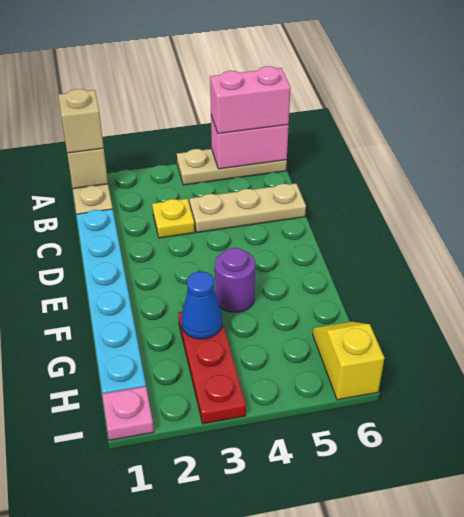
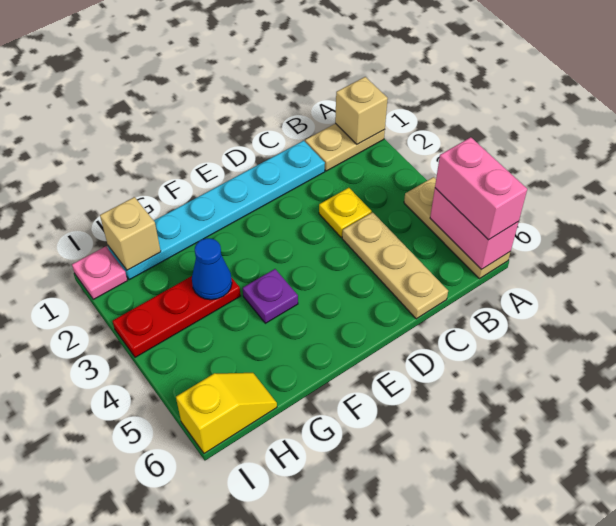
tan 1x1 brick [58,89,104,153] -> tan 1x1 brick moved to [100,197,161,270]
purple 1x1 round brick [215,248,255,312] -> purple 1x1 plate [243,269,298,323]

